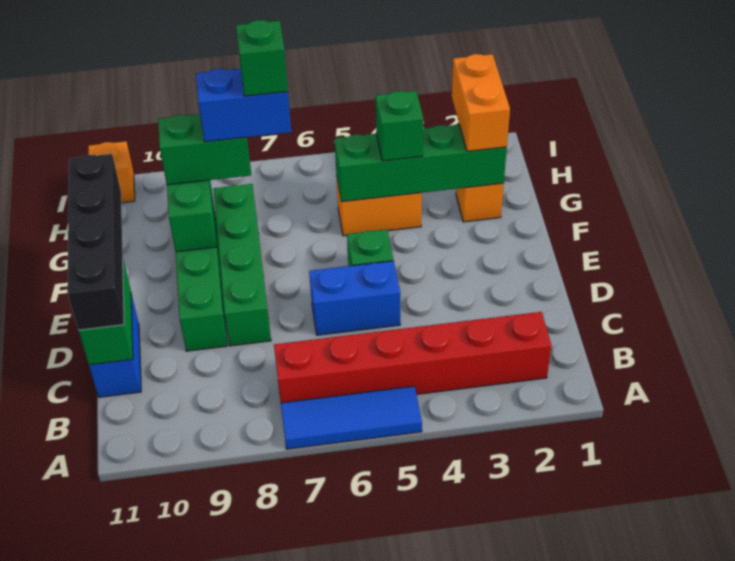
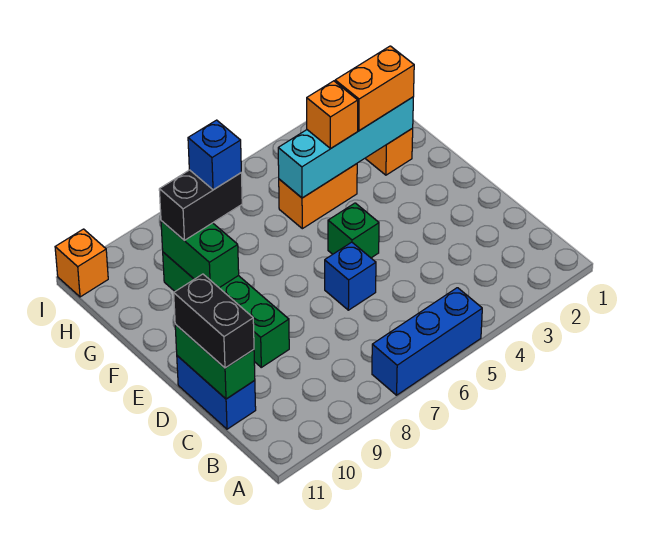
blue 1x3 tile [281,386,422,449] -> blue 1x3 brick [372,288,482,395]
red 1x6 brick [274,312,552,403] -> none
black 1x4 brick [67,154,124,330] -> black 1x2 brick [174,274,254,368]
blue 1x2 brick [309,261,400,335] -> blue 1x1 brick [325,242,376,310]
green 1x4 brick [213,184,271,346] -> none
green 1x4 brick [335,125,507,202] -> cyan 1x4 brick [278,97,413,198]
orange 1x2 brick [452,54,510,151] -> orange 1x2 brick turned to [335,46,414,131]
green 1x1 brick [376,91,423,161] -> orange 1x1 brick [307,81,358,148]
blue 1x2 brick [196,68,291,142] -> blue 1x1 brick [188,120,241,190]
green 1x1 brick [236,20,288,96] -> none
green 1x2 brick [158,114,251,185] -> black 1x2 brick [159,170,242,240]

